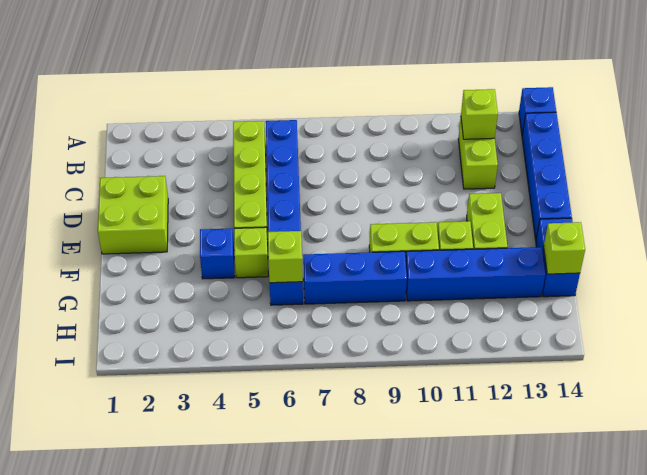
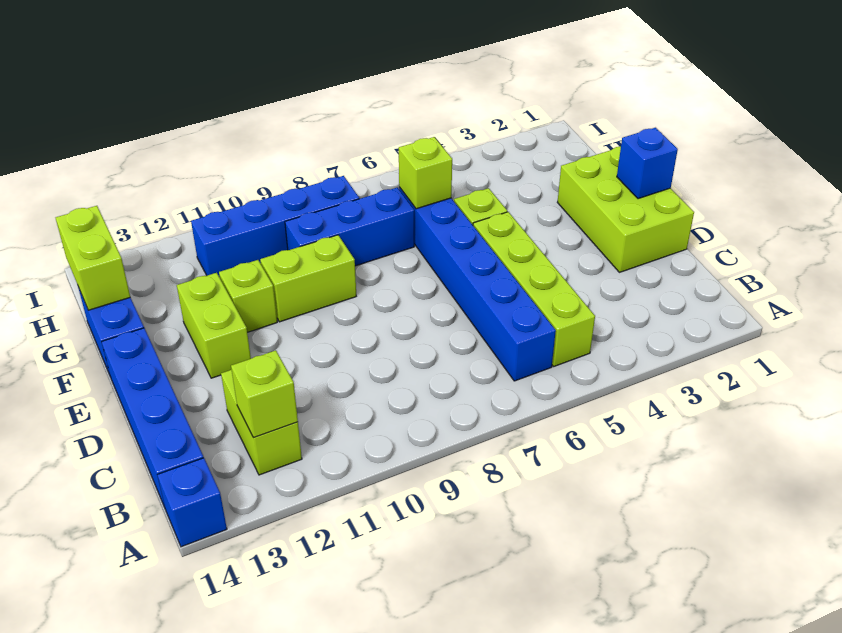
lime 2x2 brick [98,176,168,254] -> lime 2x3 brick [557,147,694,272]
blue 1x1 brick [200,229,234,279] -> blue 1x1 brick moved to [617,128,678,199]
blue 1x4 brick [406,247,545,301] -> blue 1x4 brick moved to [191,176,359,277]
lime 1x1 brick [544,222,585,274] -> lime 1x2 brick [56,206,130,310]

